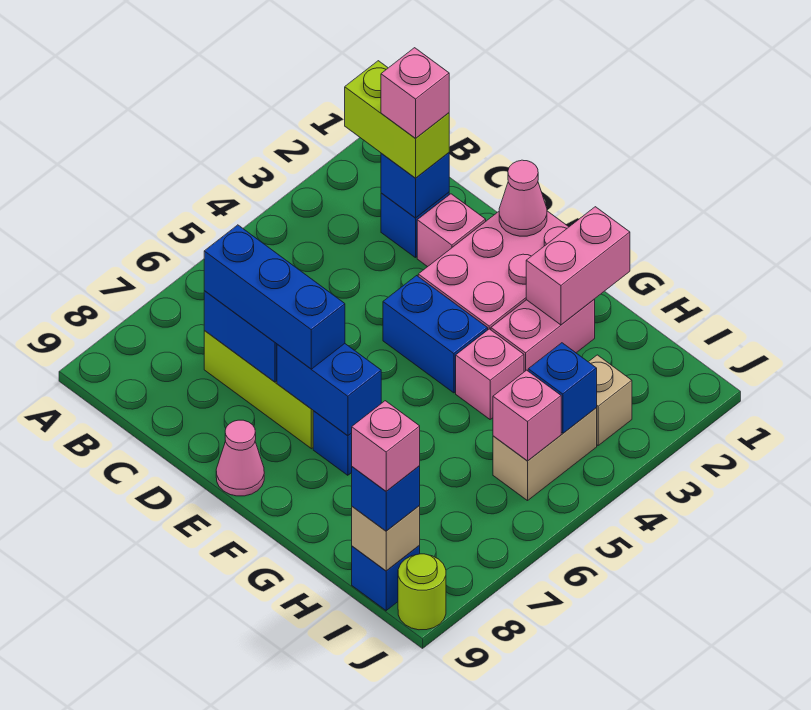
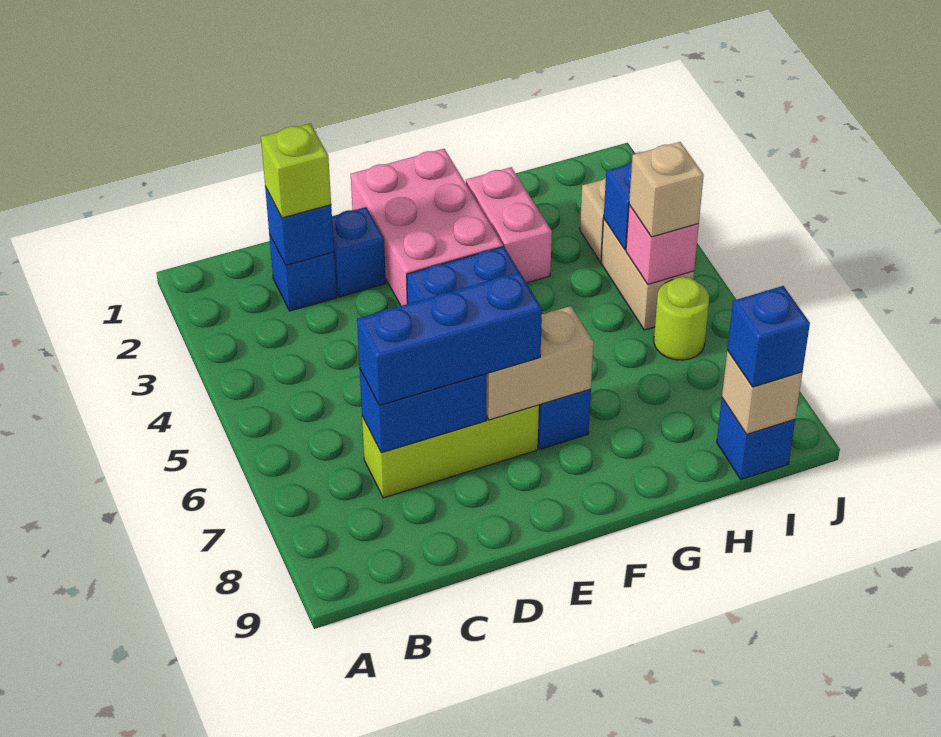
lime 1x2 brick [345,61,449,178] -> lime 1x1 brick [261,124,331,218]
pink 1x1 brick [381,48,449,139] -> none
pink 1x1 brick [417,194,486,267] -> blue 1x1 brick [332,207,386,297]
pink 1x1 cone [499,160,547,236] -> none
blue 1x2 brick [277,344,381,436] -> tan 1x2 brick [486,306,594,420]
pink 1x1 cone [216,420,264,496] -> none
pink 1x2 brick [526,207,630,325] -> none
pink 1x1 brick [456,329,524,419] -> none
none -> tan 1x1 brick [629,142,704,237]
pink 1x1 brick [352,401,420,491] -> none
lime 1x1 round brick [398,554,446,630] -> lime 1x1 round brick moved to [654,277,709,360]

